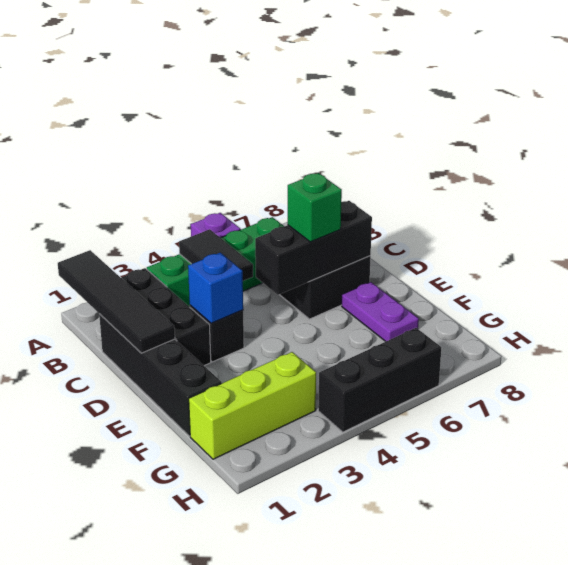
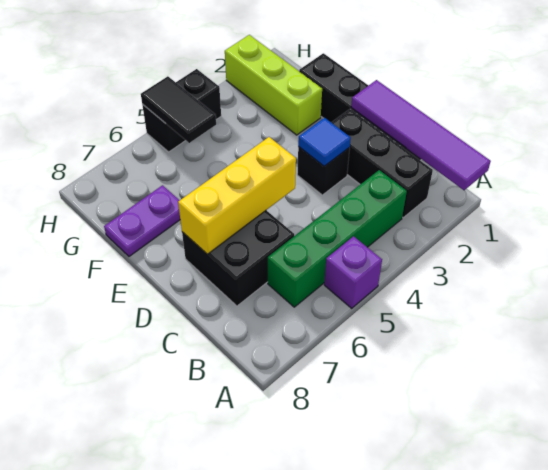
black 1x4 tile [58,250,175,353] -> purple 1x4 tile [351,80,491,190]
black 1x2 tile [179,229,253,281] -> black 1x2 tile moved to [141,76,216,143]
blue 1x1 brick [188,253,243,324] -> blue 1x1 tile [298,118,351,166]
black 1x3 brick [255,201,372,295] -> yellow 1x3 brick [178,137,296,254]
green 1x1 brick [288,173,342,242] -> none
purple 1x2 plate [342,282,419,341] -> purple 1x2 plate turned to [104,185,180,256]
lime 1x3 brick [189,352,316,459] -> lime 1x3 brick turned to [225,35,322,135]
black 1x3 brick [318,328,441,432] -> black 1x2 brick [142,69,221,152]

